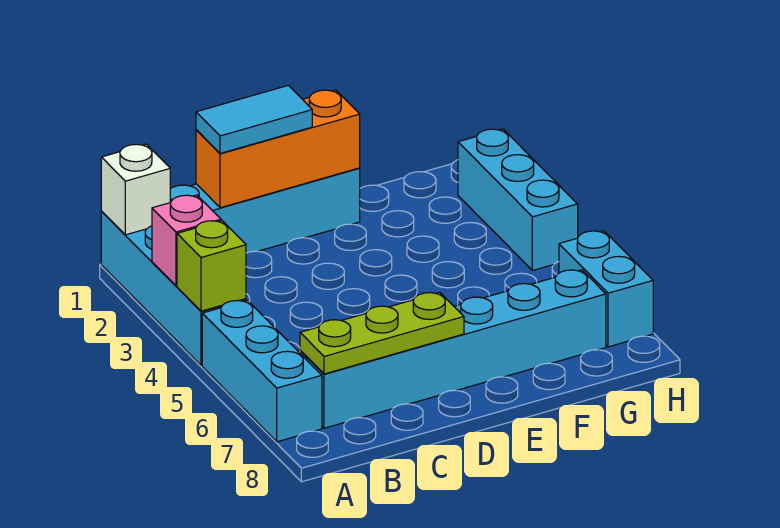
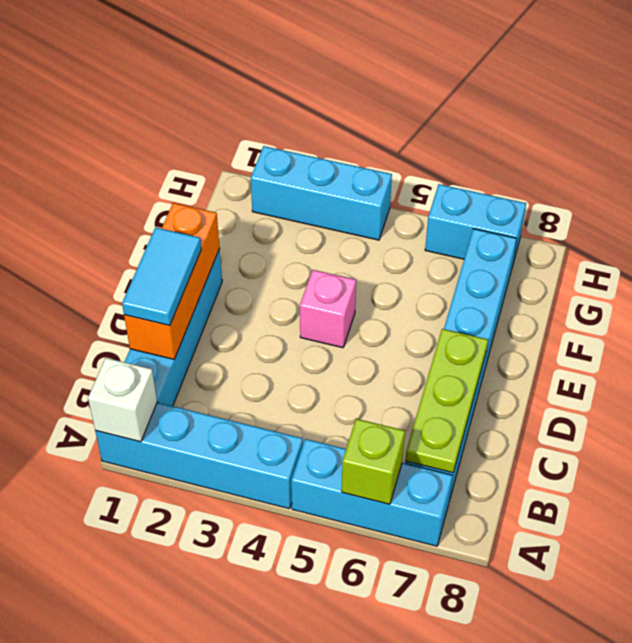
pink 1x1 brick [152,195,221,286] -> pink 1x1 brick moved to [300,270,356,348]
lime 1x1 brick [177,221,246,311] -> lime 1x1 brick moved to [342,419,405,504]

